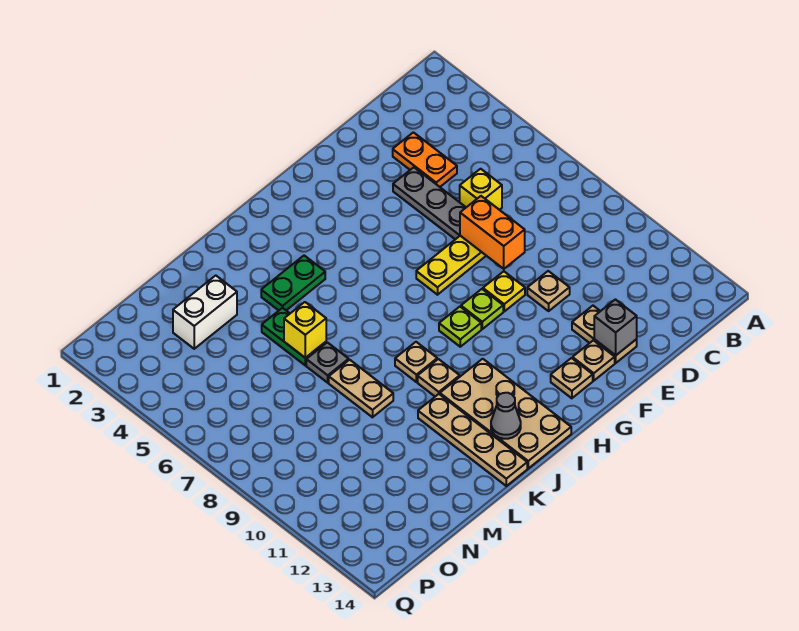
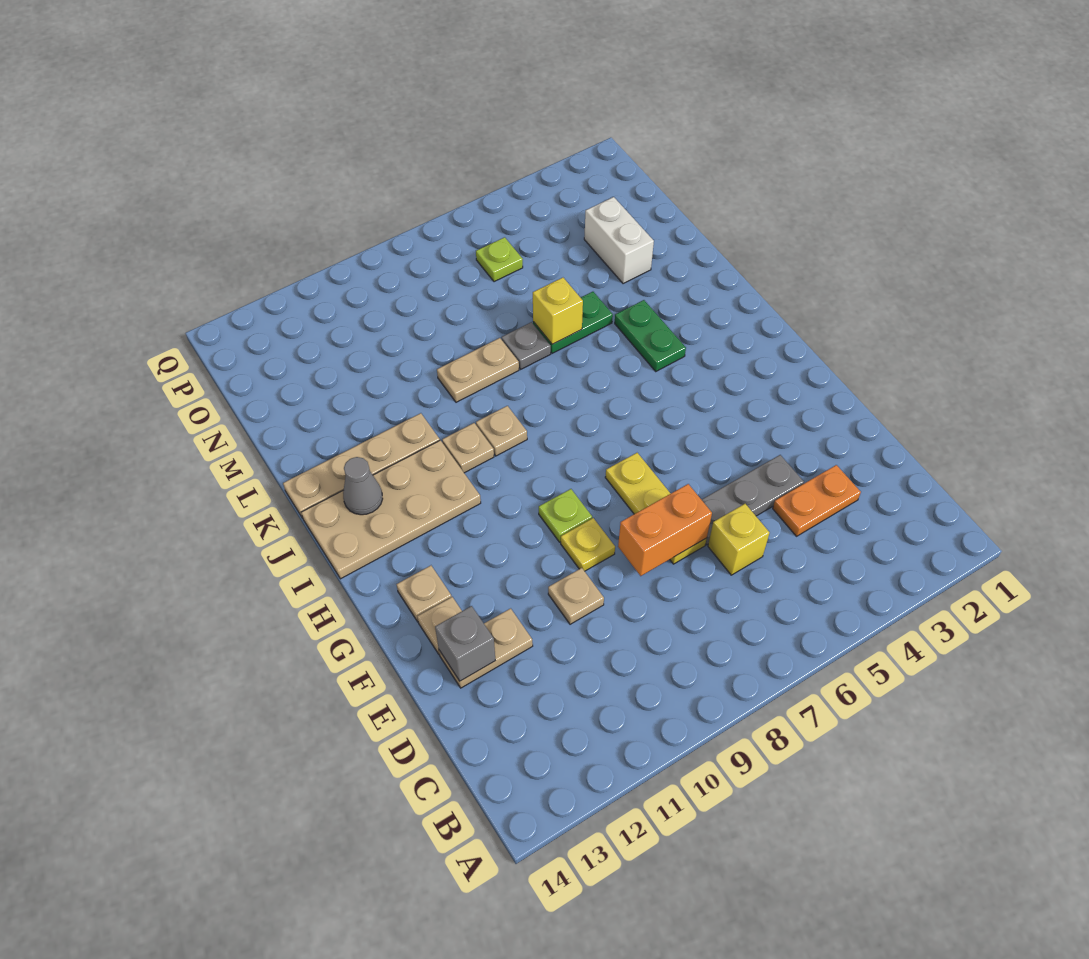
lime 1x1 plate [439,307,481,347] -> lime 1x1 plate moved to [476,237,523,282]

